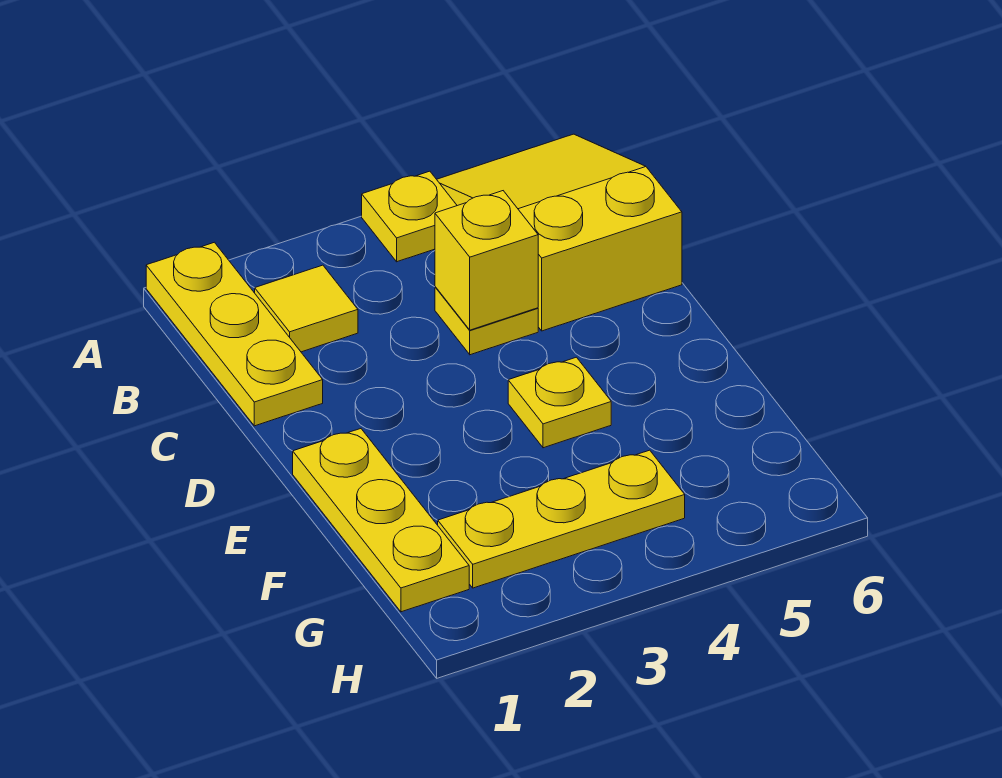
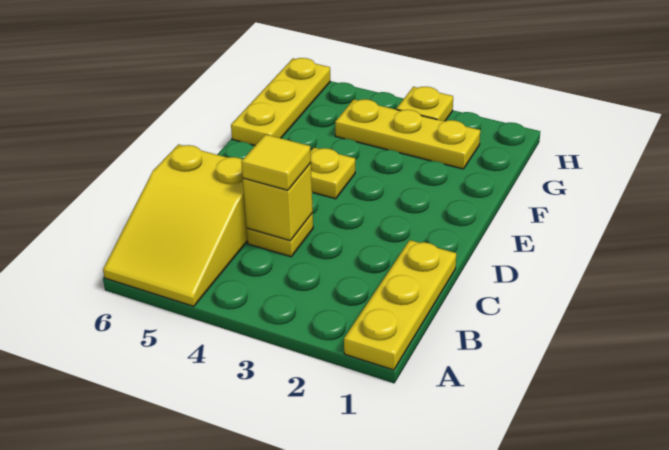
yellow 1x1 plate [362,171,457,262] -> yellow 1x1 plate moved to [396,87,453,121]
yellow 1x1 tile [255,265,358,352] -> yellow 1x1 tile moved to [241,134,311,190]
yellow 1x3 plate [293,429,469,612] -> yellow 1x3 plate moved to [231,58,330,145]

